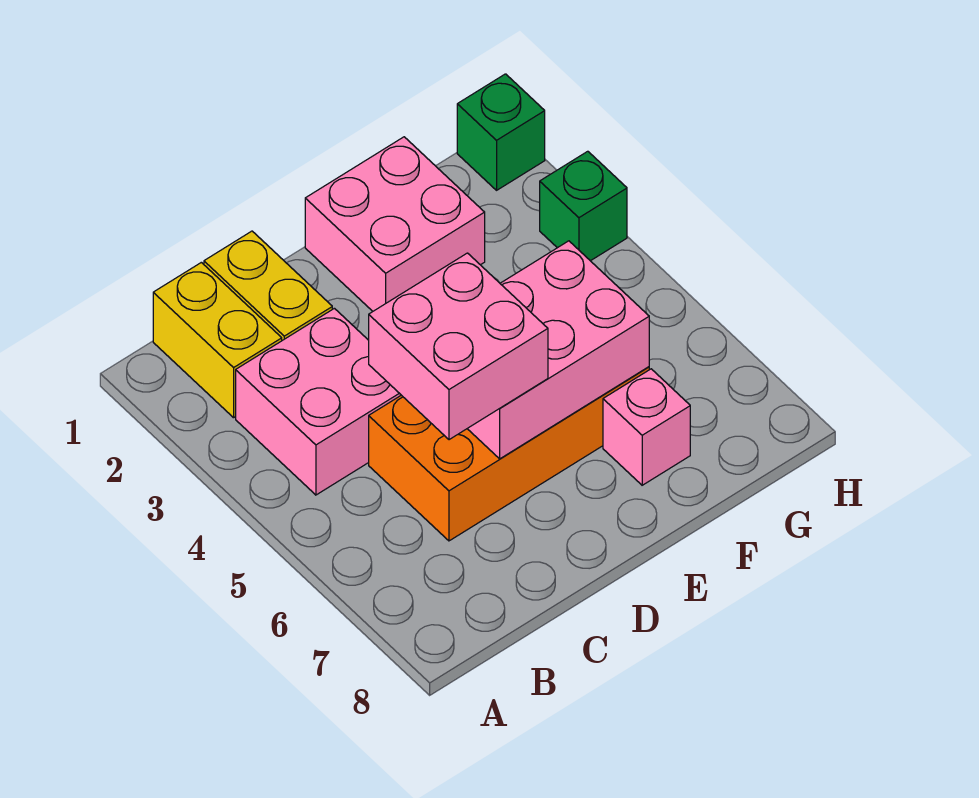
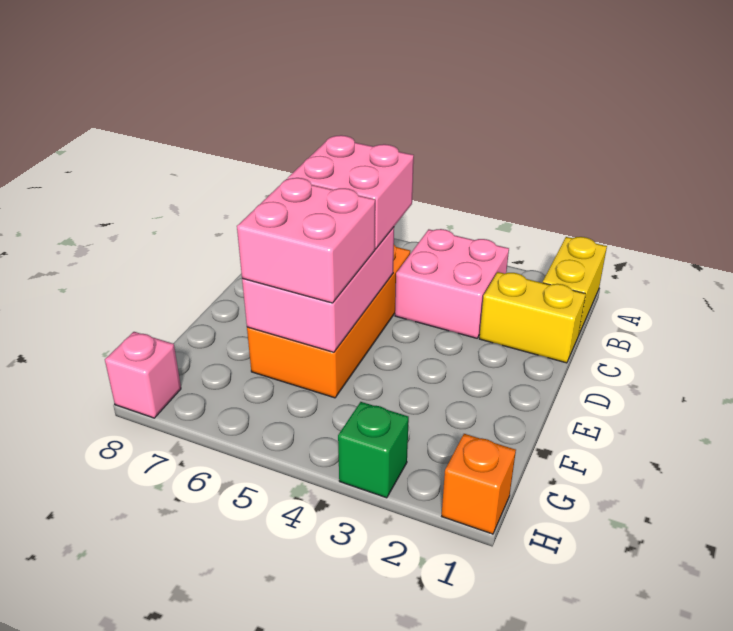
yellow 1x2 brick [153,262,282,418] -> yellow 1x2 brick turned to [543,237,607,336]
pink 2x2 brick [305,137,485,311] -> pink 2x2 brick moved to [237,178,375,303]
pink 1x1 brick [603,369,690,485] -> pink 1x1 brick moved to [105,332,181,418]
green 1x1 brick [457,74,545,190] -> orange 1x1 brick [442,434,516,534]

